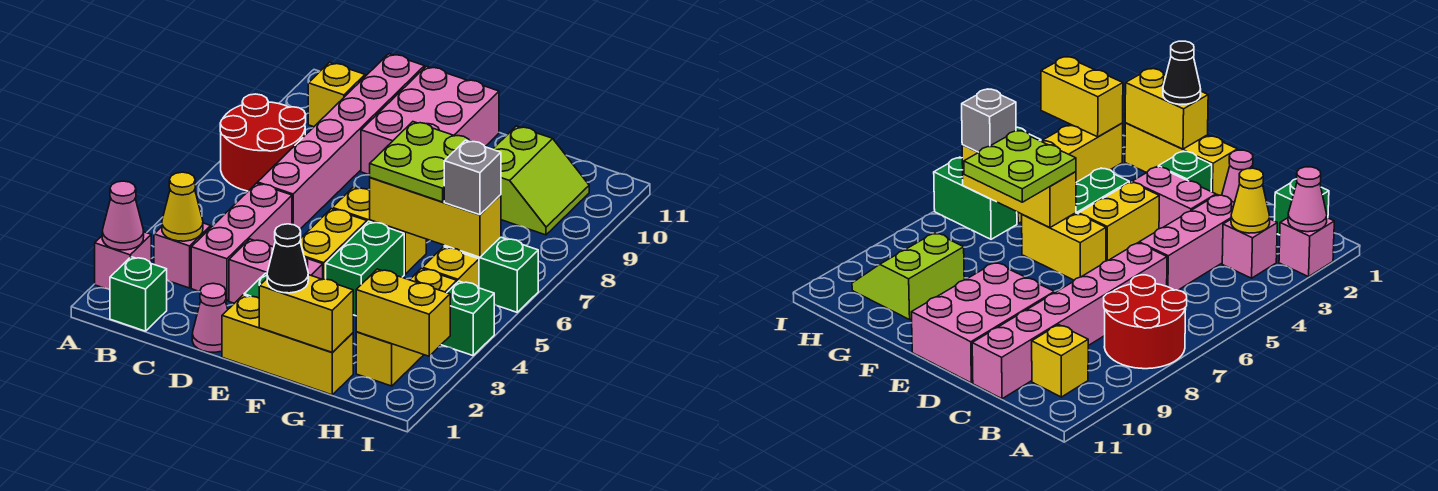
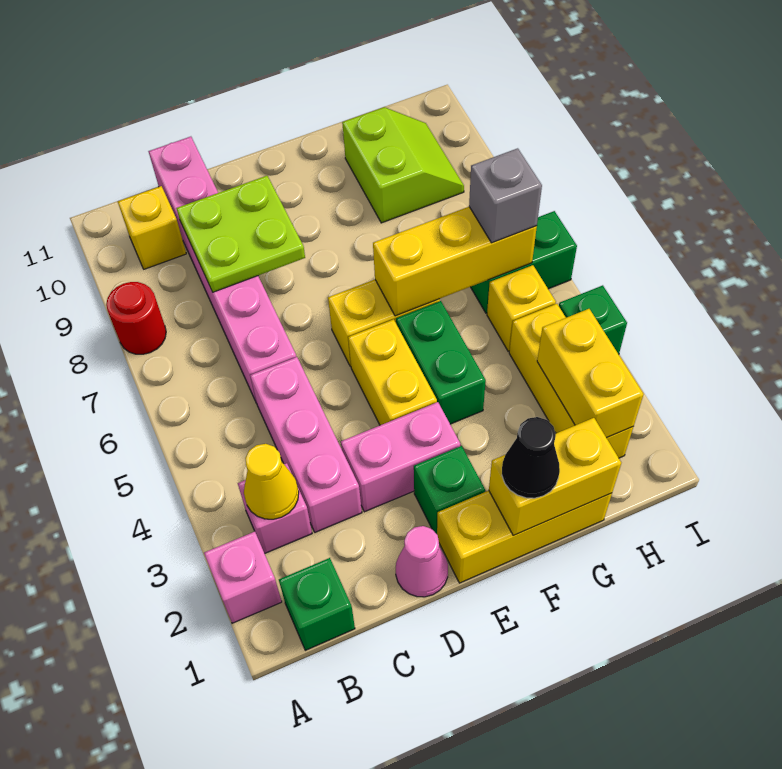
pink 1x1 cone [102,181,144,250] -> none
red 2x2 round brick [220,94,306,191] -> red 1x1 round brick [106,282,166,354]
pink 2x3 brick [361,66,499,175] -> none
lime 2x2 plate [370,122,486,202] -> lime 2x2 plate moved to [176,176,305,292]
yellow 1x2 brick [356,269,450,356] -> yellow 1x2 brick turned to [537,309,644,438]

